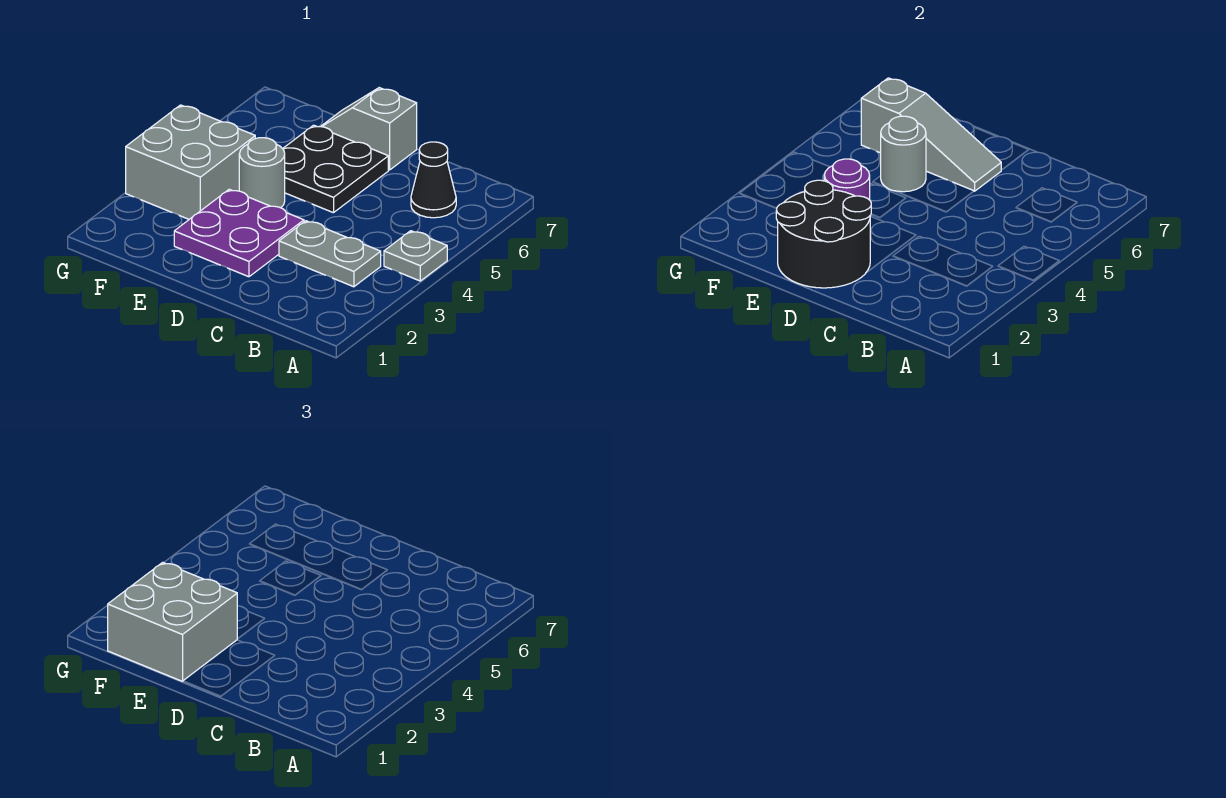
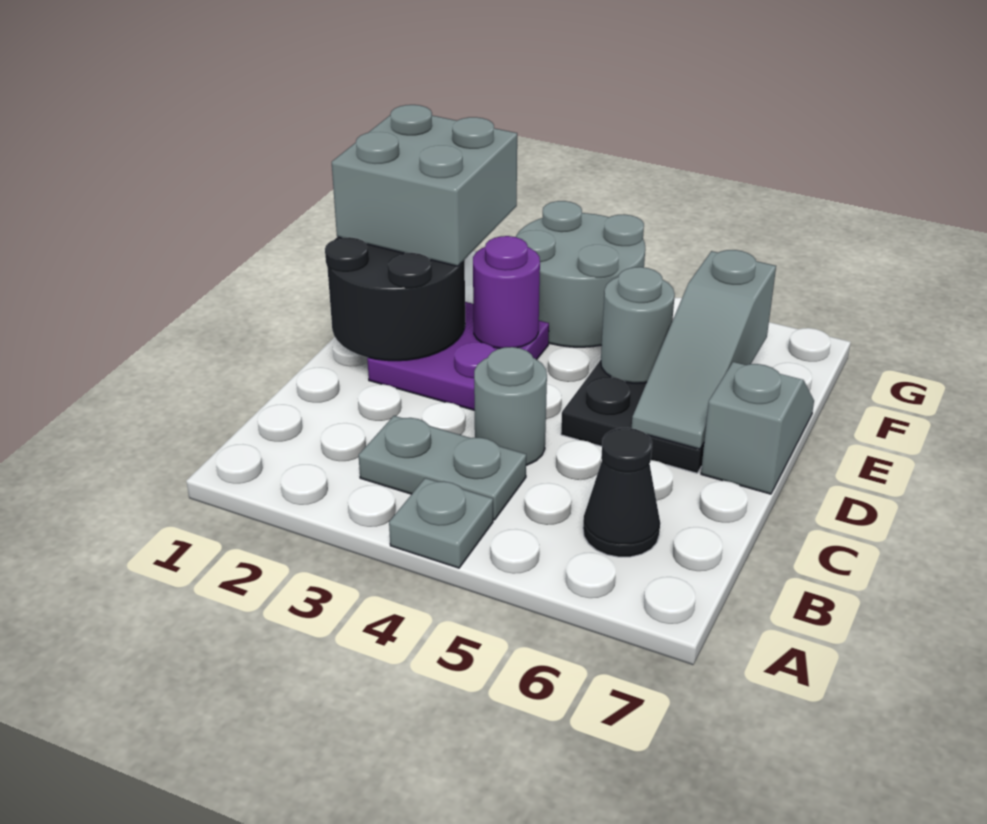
grey 1x2 plate [279,221,381,287] -> grey 1x2 plate turned to [359,416,526,520]
grey 1x1 round brick [239,138,285,208] -> grey 1x1 round brick moved to [474,347,547,465]
grey 2x2 brick [126,105,255,219] -> grey 2x2 round brick [516,201,645,347]

